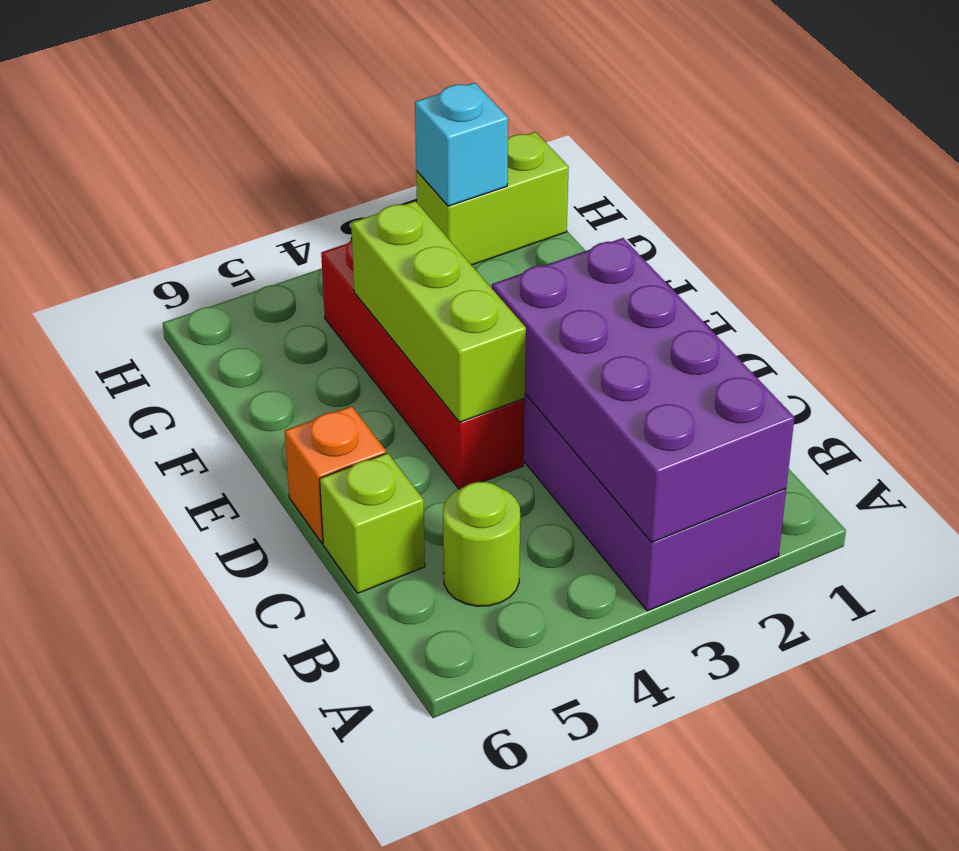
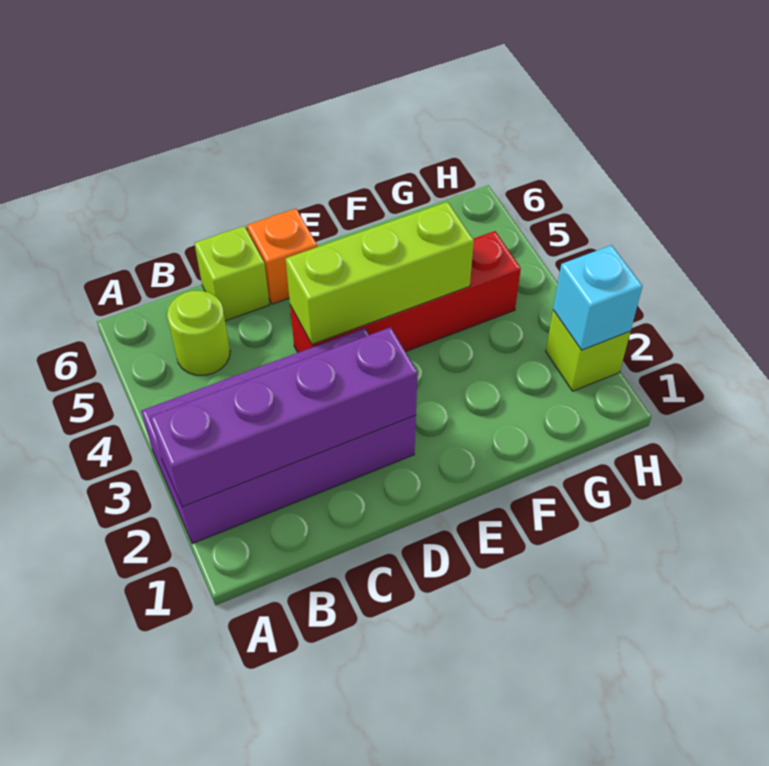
purple 2x4 brick [492,238,794,542] -> purple 1x4 brick [150,327,418,507]
lime 1x2 brick [416,132,569,265] -> lime 1x1 brick [546,310,630,391]

